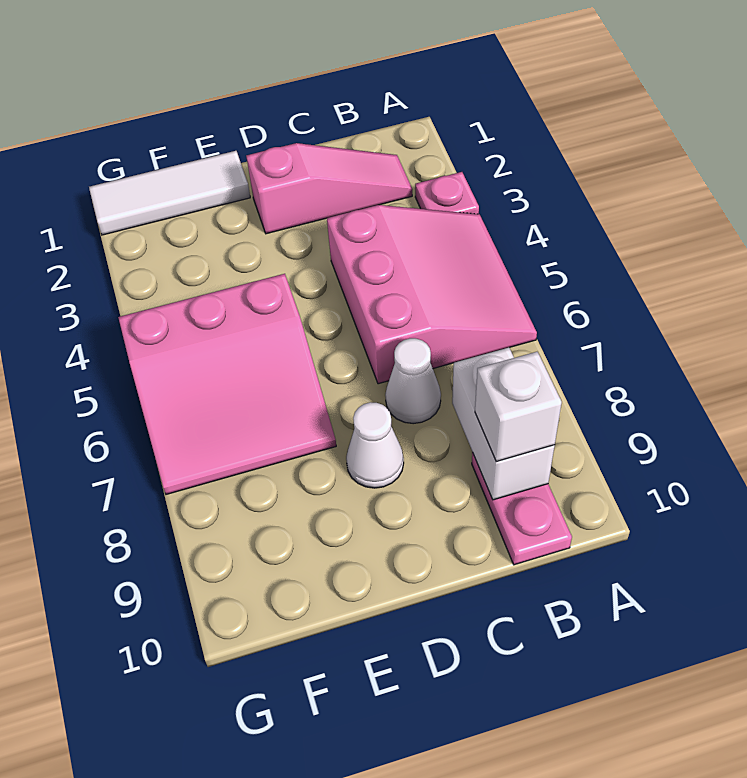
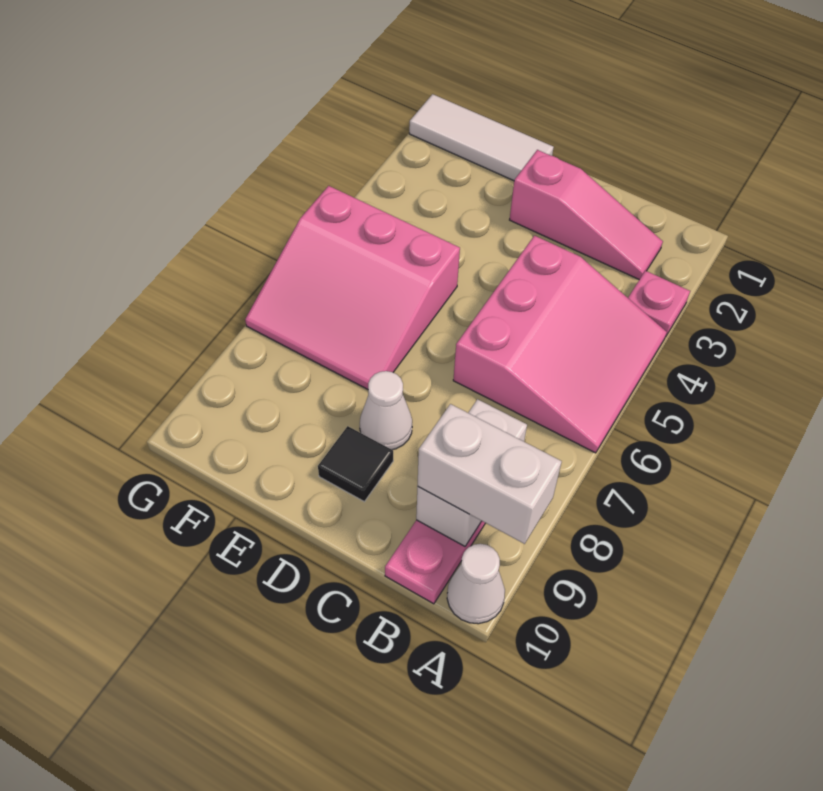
white 1x1 brick [475,352,562,461] -> white 1x2 brick [417,404,562,544]
white 1x1 cone [385,338,441,424] -> white 1x1 cone moved to [447,544,505,624]
none -> black 1x1 tile [318,426,393,502]

